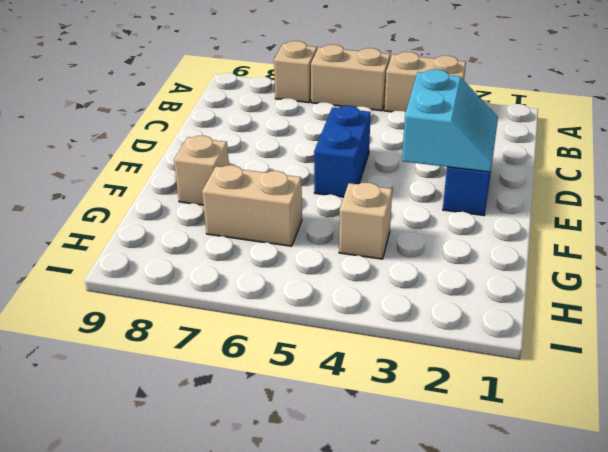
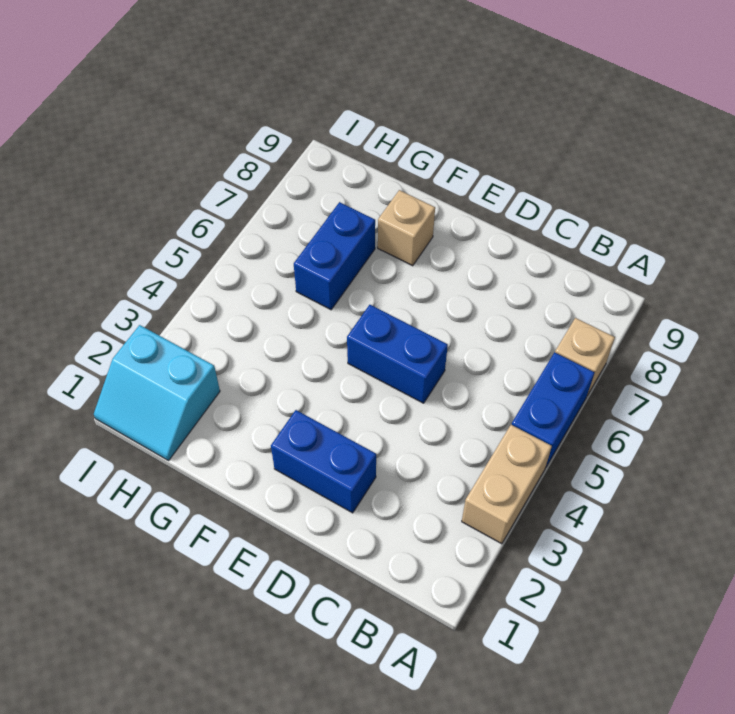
tan 1x2 brick [311,45,390,111] -> blue 1x2 brick [512,352,595,467]
cyan 2x2 slope [402,69,498,172] -> cyan 2x2 slope moved to [94,325,220,460]
tan 1x1 brick [339,183,392,259] -> none
tan 1x2 brick [202,165,302,246] -> blue 1x2 brick [294,202,375,310]

